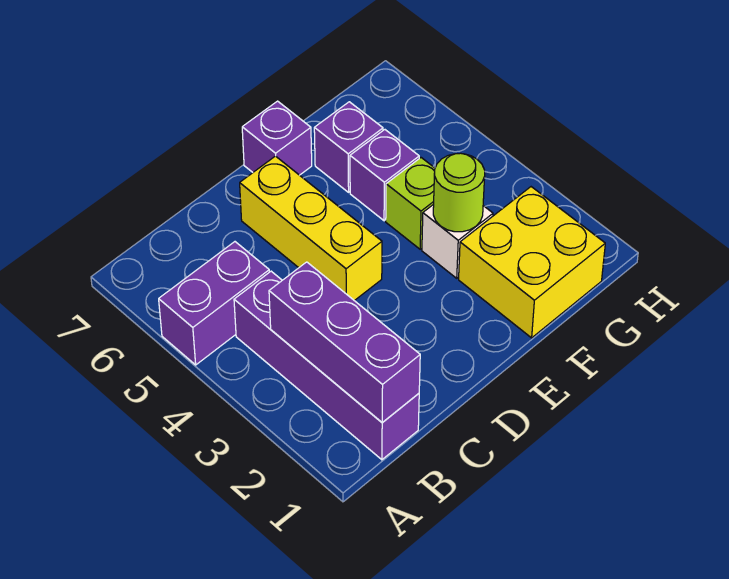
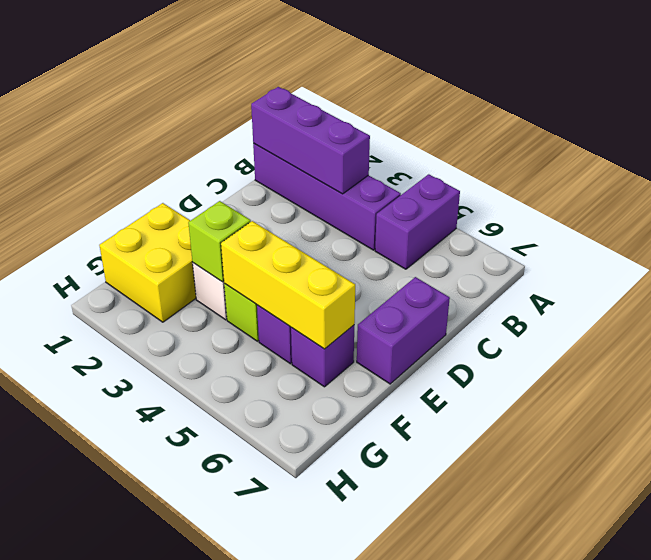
yellow 1x3 brick [240,156,382,301] -> yellow 1x3 brick moved to [221,221,355,349]
purple 1x1 brick [242,101,312,175] -> purple 1x2 brick [357,277,450,384]
lime 1x1 round brick [433,153,485,232] -> lime 1x1 brick [188,201,251,282]

